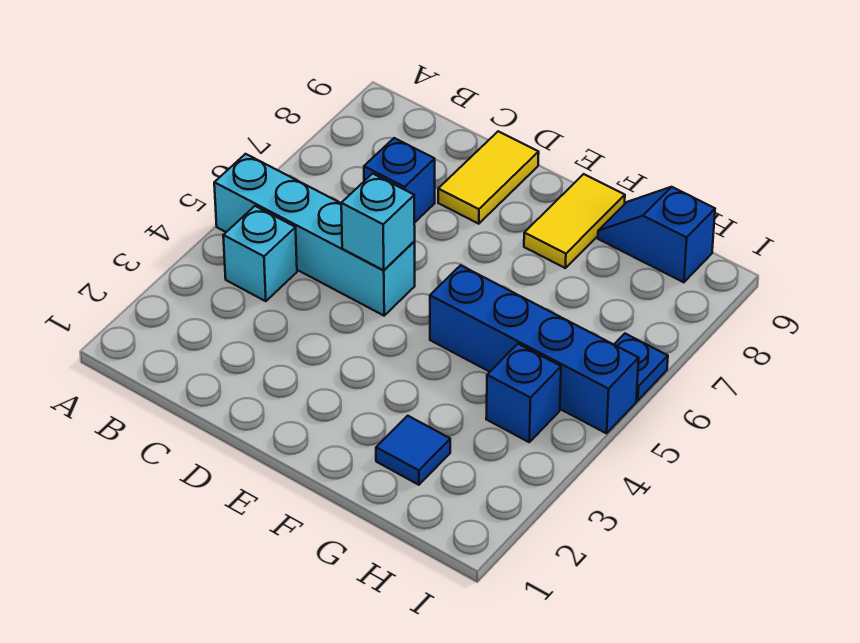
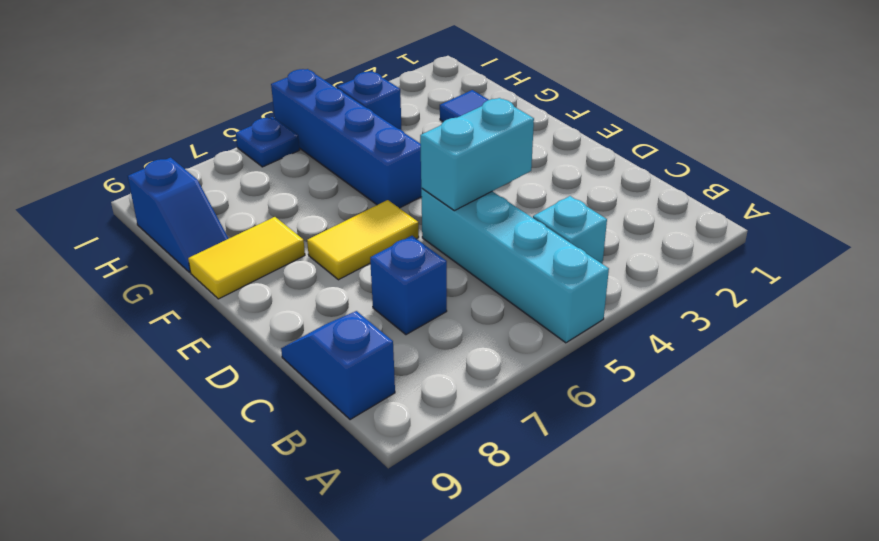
none -> blue 1x2 slope [281,311,395,420]
cyan 1x1 brick [341,174,415,270] -> cyan 1x2 brick [420,98,534,211]
yellow 1x2 tile [438,131,539,224] -> yellow 1x2 tile moved to [307,200,419,280]

